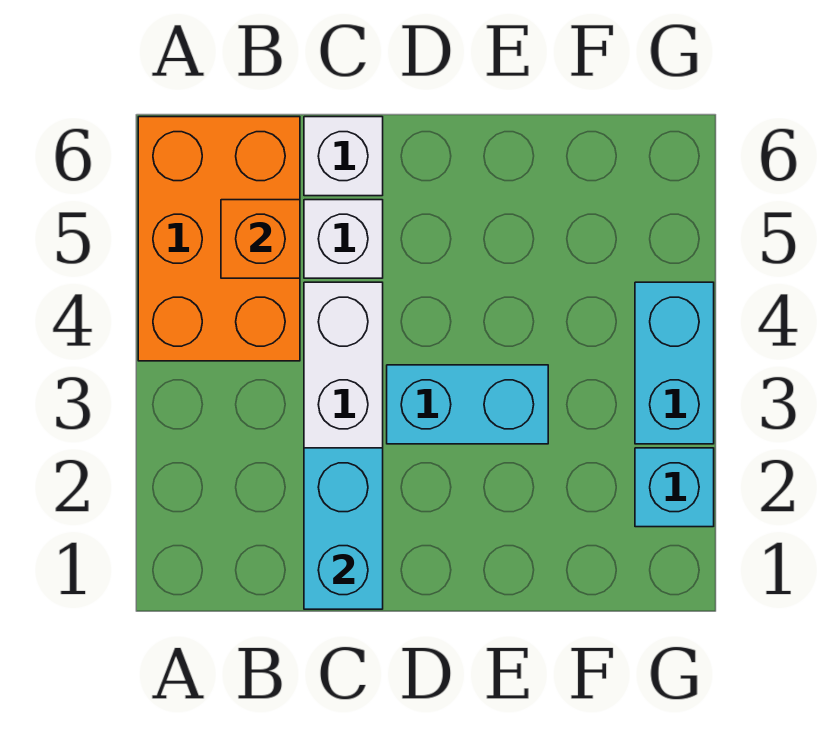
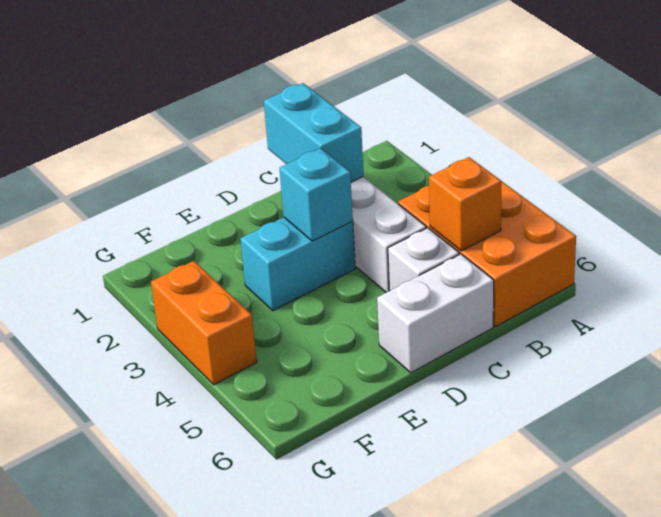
white 1x1 brick [304,117,383,196] -> white 1x2 brick [377,254,494,373]
cyan 1x1 brick [635,448,714,527] -> cyan 1x1 brick moved to [280,148,353,241]
cyan 1x2 brick [635,282,714,444] -> orange 1x2 brick [151,261,257,385]

